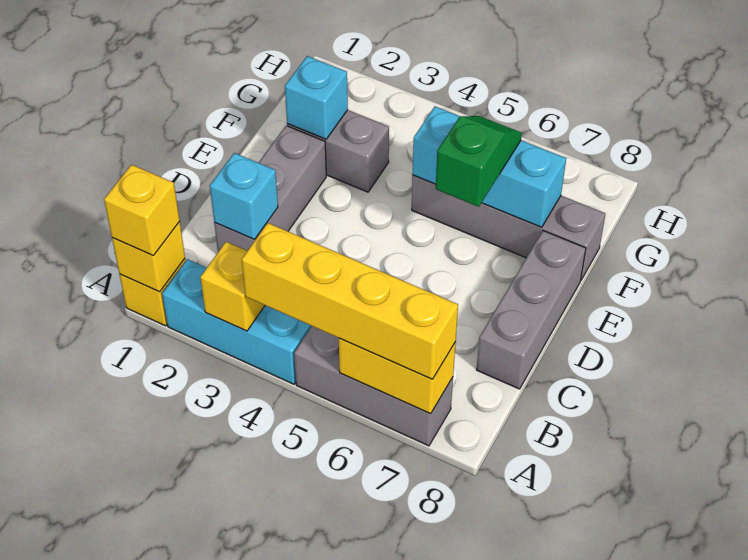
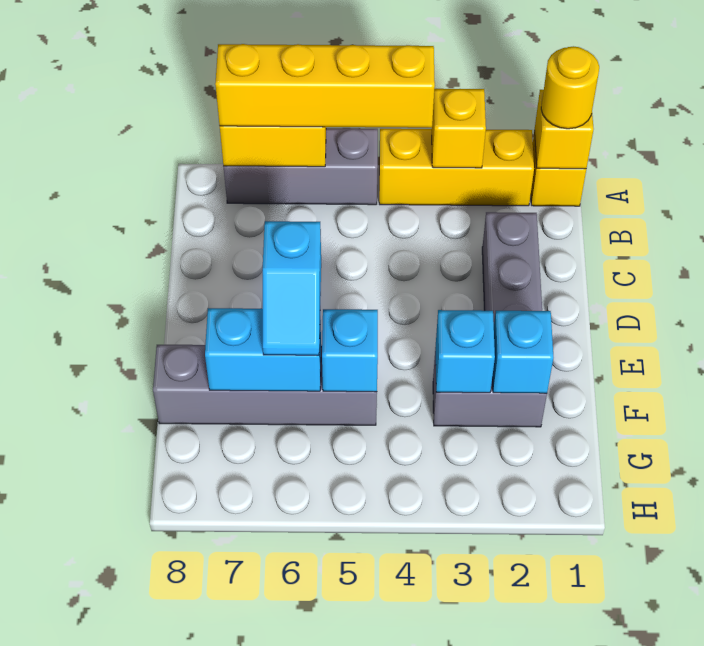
yellow 1x1 brick [104,165,180,256] -> yellow 1x1 round brick [541,46,599,129]
cyan 1x3 brick [162,259,312,384] -> yellow 1x3 brick [379,129,534,206]
cyan 1x1 brick [210,153,278,240] -> cyan 1x1 brick moved to [435,310,495,393]
grey 1x3 brick [477,231,586,389] -> none
green 1x2 slope [436,116,522,207] -> cyan 1x2 slope [263,221,321,355]

